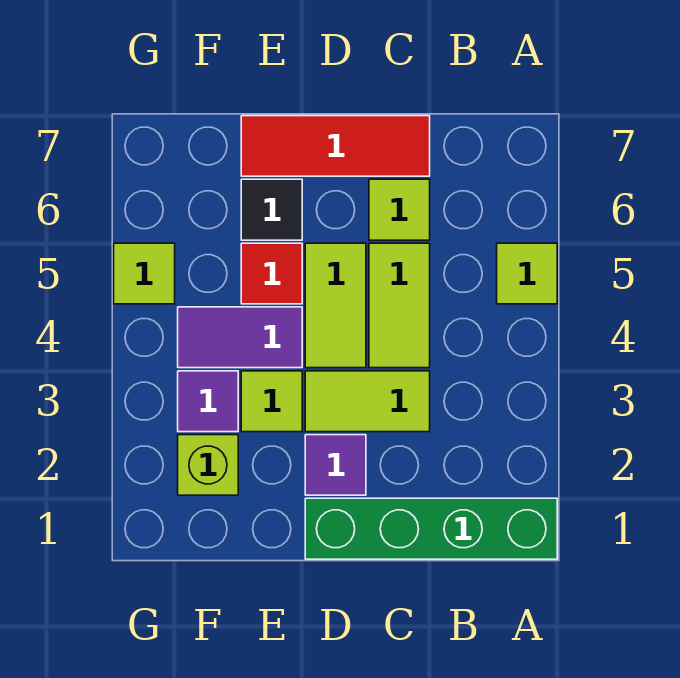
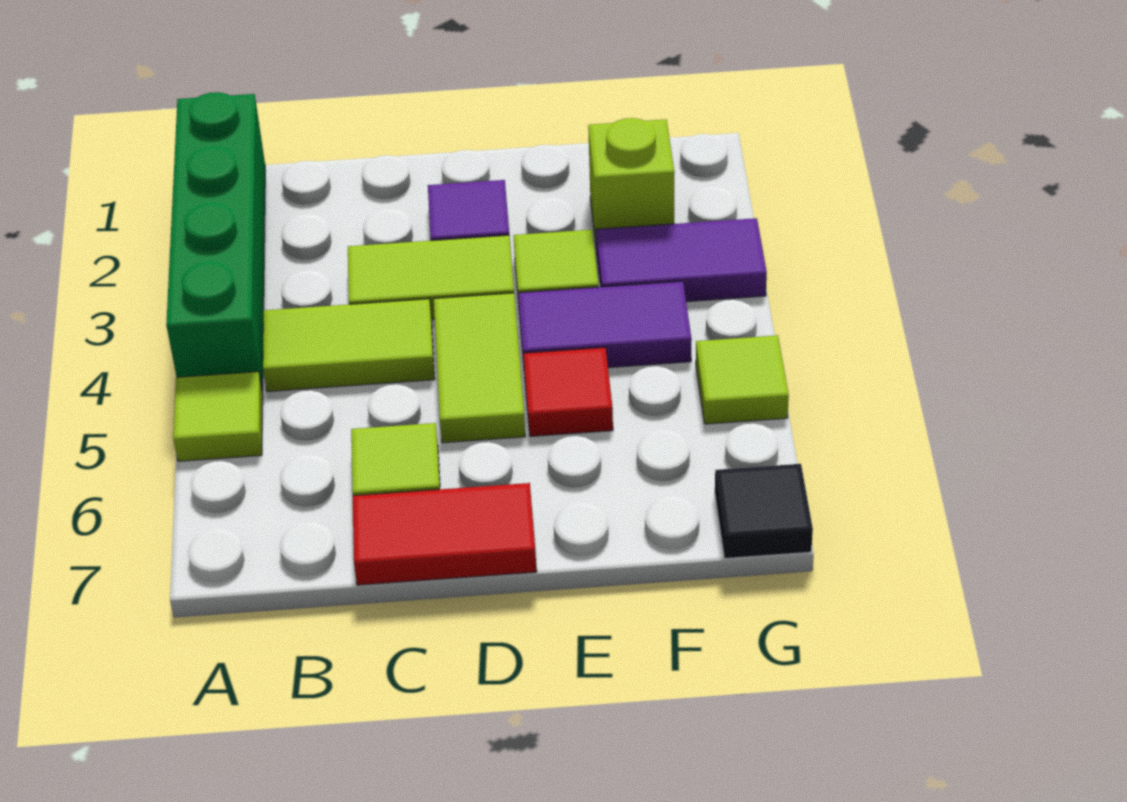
green 1x4 brick [305,498,557,559] -> green 1x4 brick turned to [166,92,265,392]
lime 1x2 tile [369,243,430,368] -> lime 1x2 tile turned to [263,299,434,391]
red 1x3 tile [241,116,430,176] -> red 1x2 tile [353,483,537,585]
black 1x1 tile [241,179,302,240] -> black 1x1 tile moved to [715,464,813,558]
purple 1x1 tile [178,371,238,432] -> purple 1x2 tile [596,218,767,302]

